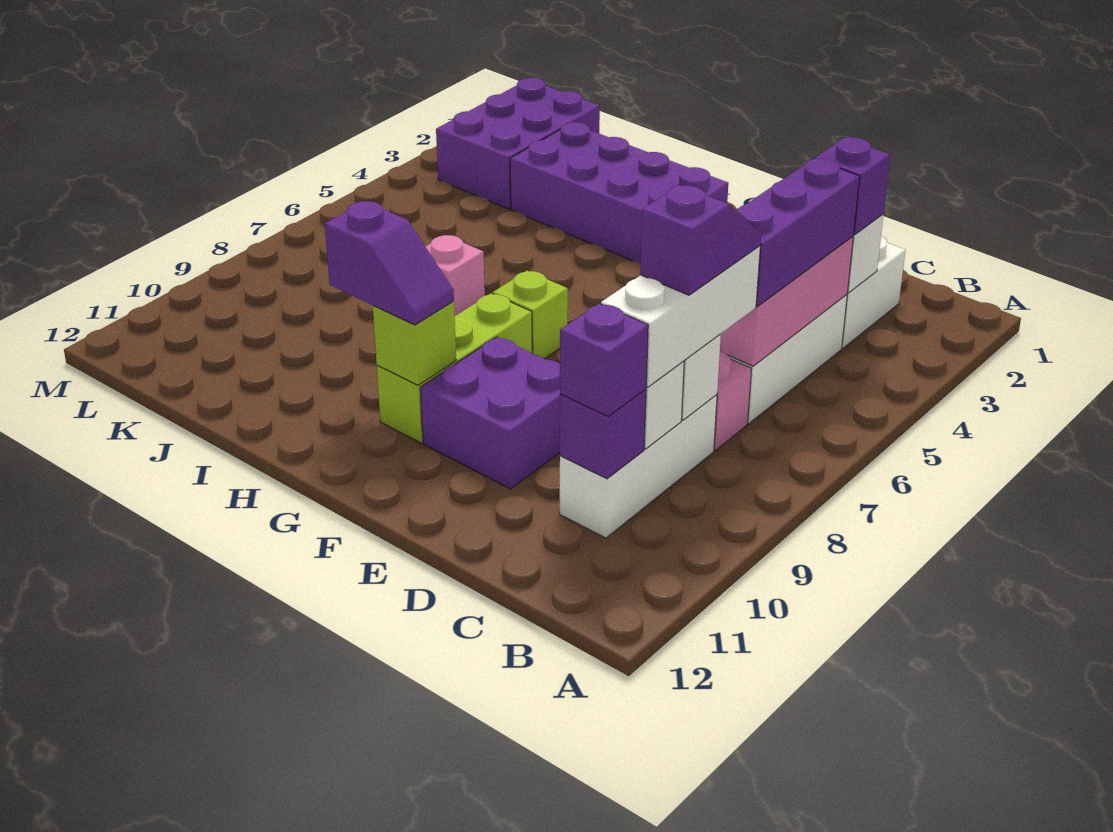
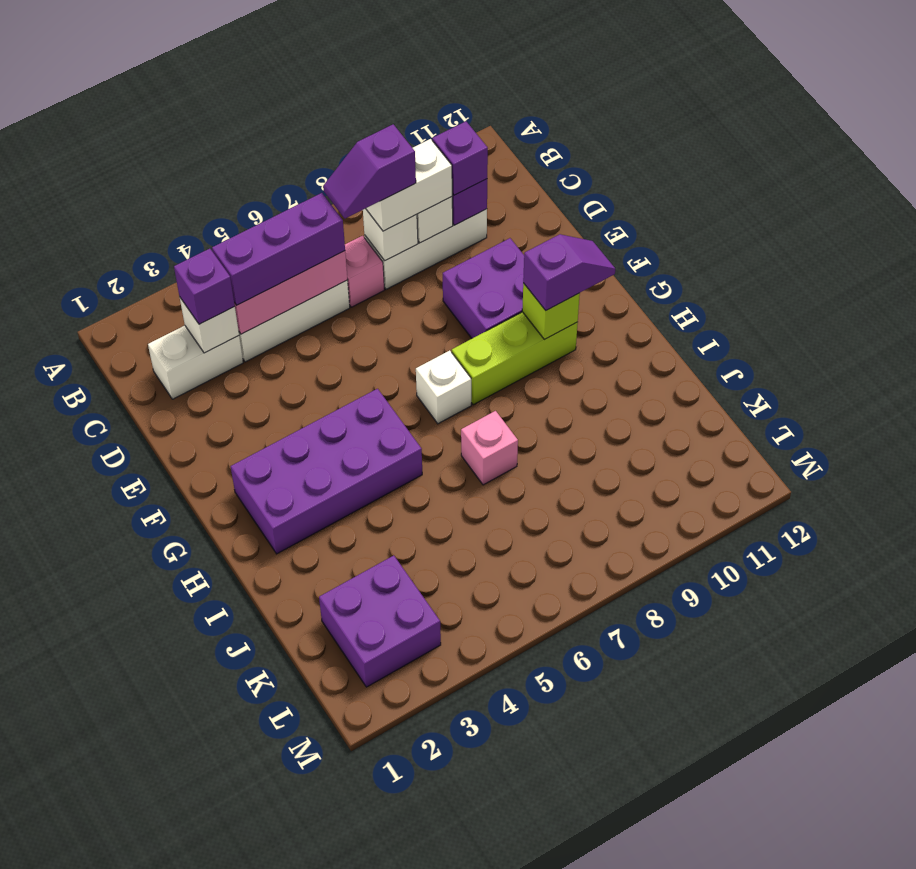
white 1x3 brick [601,246,760,387] -> white 1x2 brick [366,139,452,231]
purple 2x4 brick [510,122,728,263] -> purple 2x4 brick turned to [231,389,422,554]
lime 1x1 brick [493,271,568,359] -> white 1x1 brick [416,350,471,424]
purple 1x2 slope [325,201,454,325] -> purple 1x2 slope turned to [523,234,615,310]
purple 2x3 brick [436,78,600,209] -> purple 2x2 brick [319,555,441,687]

